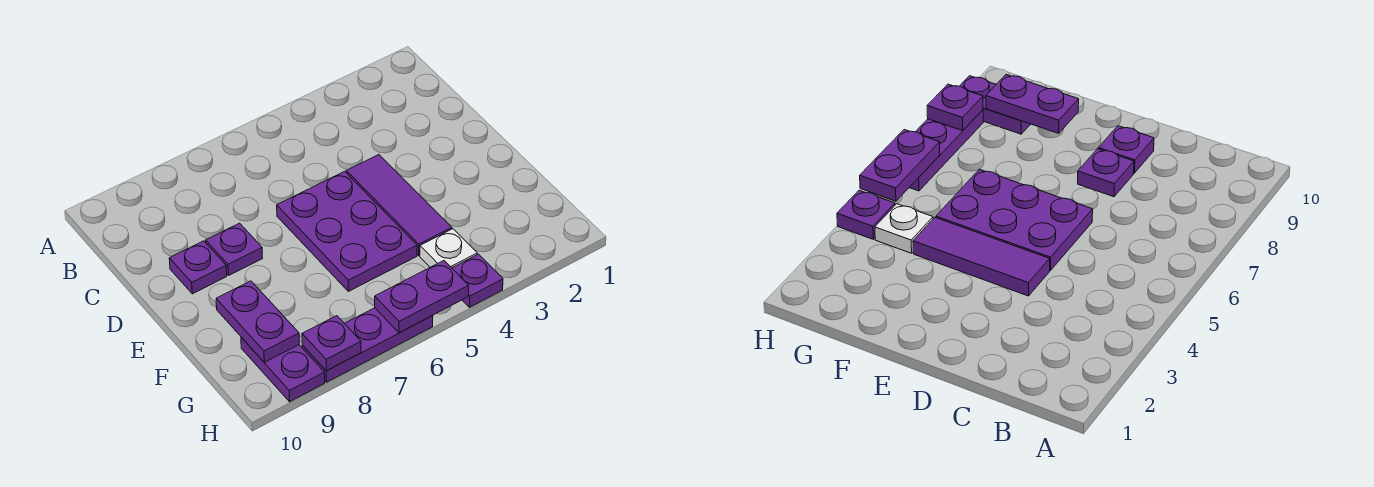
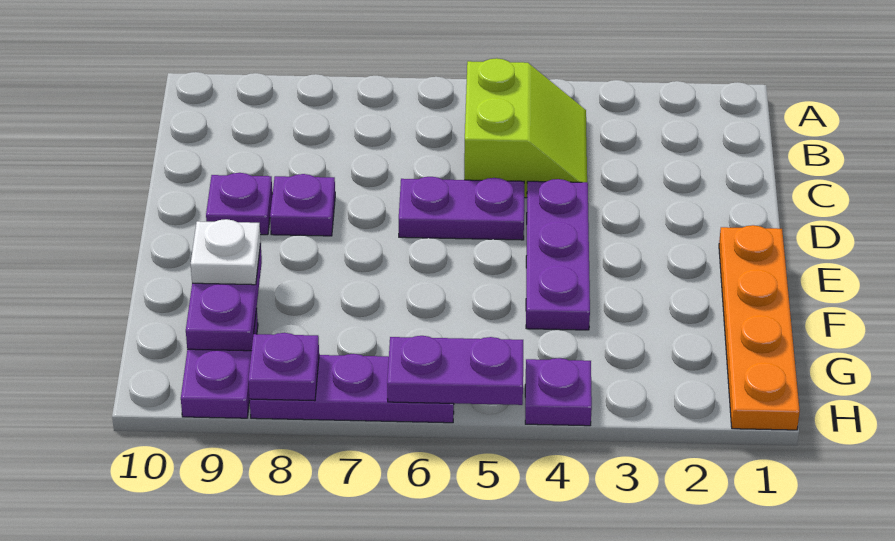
none -> lime 2x2 slope [464,58,587,198]
purple 1x3 tile [346,155,452,255] -> purple 1x3 plate [526,179,590,330]
purple 2x3 plate [277,171,417,291] -> purple 1x2 plate [399,177,524,240]
none -> orange 1x4 plate [719,225,800,430]
white 1x1 plate [420,229,477,268] -> white 1x1 plate moved to [191,219,261,285]

